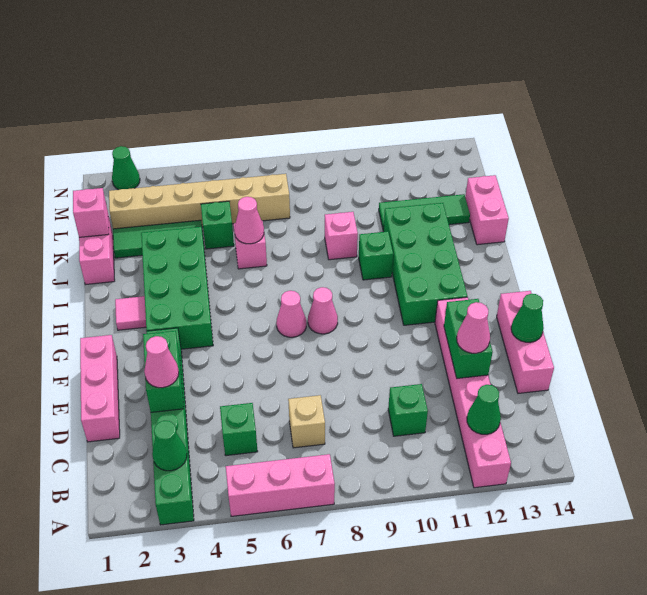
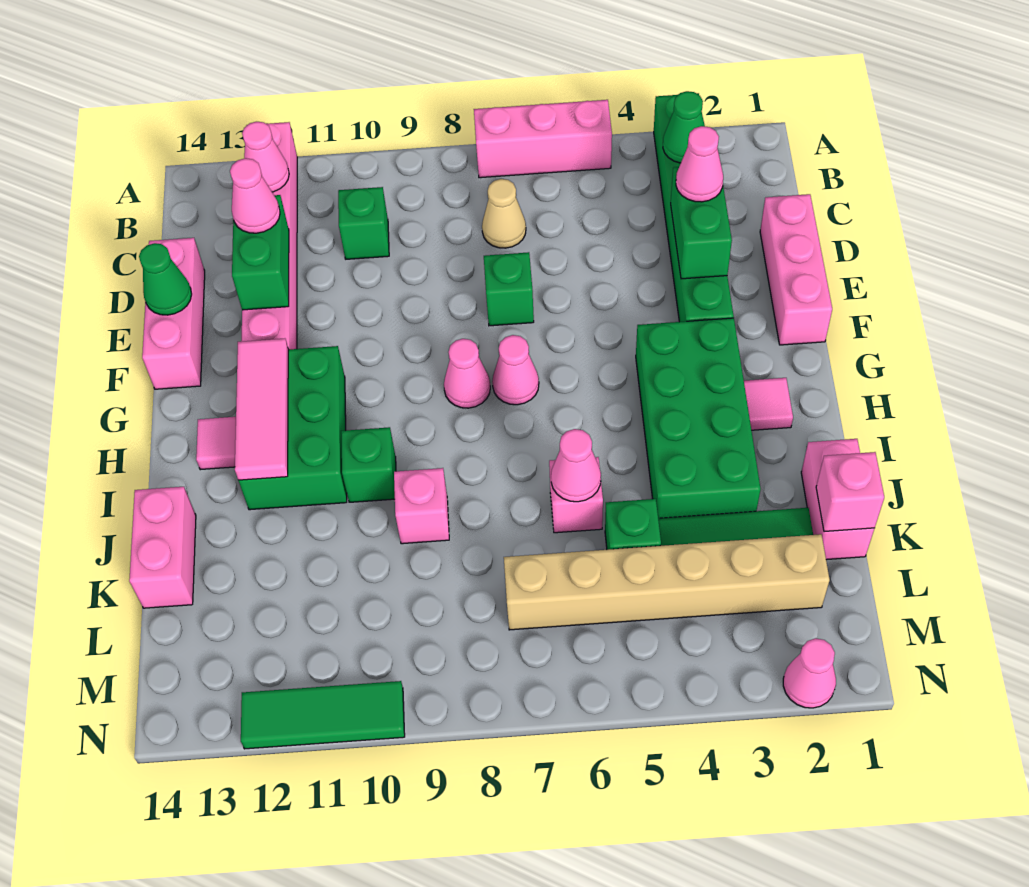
green 1x1 cone [467,385,501,434] -> pink 1x1 cone [242,122,289,192]
green 1x1 brick [220,403,258,456] -> green 1x1 brick moved to [484,252,534,326]
tan 1x1 brick [288,395,325,448] -> tan 1x1 cone [482,179,526,248]
green 2x4 brick [384,203,467,325] -> green 2x3 brick [239,346,347,510]
none -> pink 1x3 tile [235,339,288,480]
none -> pink 1x1 tile [196,417,236,470]
green 1x3 tile [379,194,470,231] -> green 1x3 tile moved to [241,681,405,749]
green 1x1 cone [112,146,140,190] -> pink 1x1 cone [783,638,836,708]

